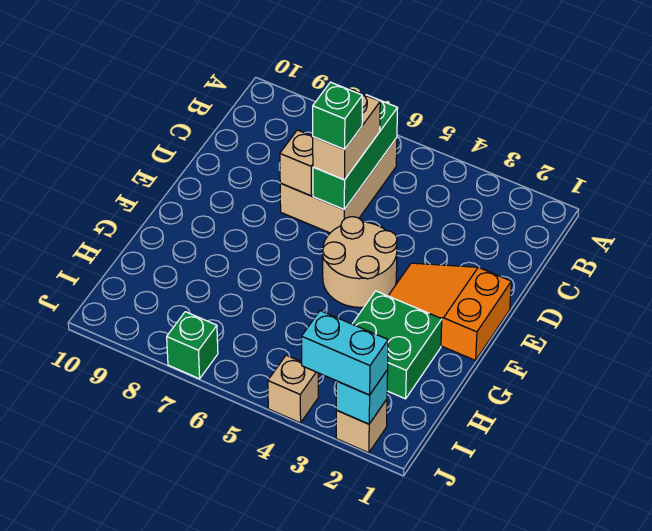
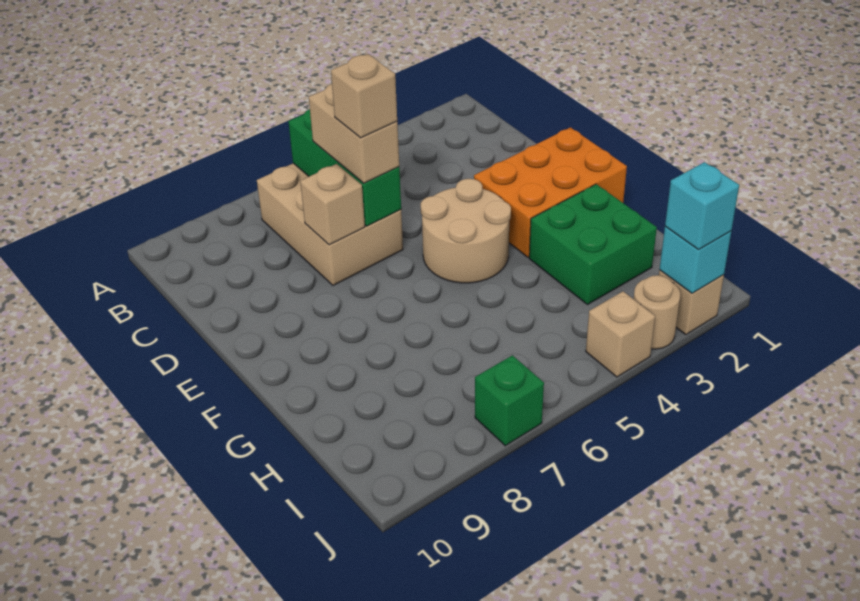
green 1x1 brick [313,82,362,149] -> tan 1x1 brick [331,54,397,138]
orange 2x3 slope [388,263,511,360] -> orange 2x3 brick [474,127,627,257]
cyan 1x2 brick [302,311,388,395] -> cyan 1x1 brick [665,162,739,250]
none -> tan 1x1 round brick [634,275,680,349]

